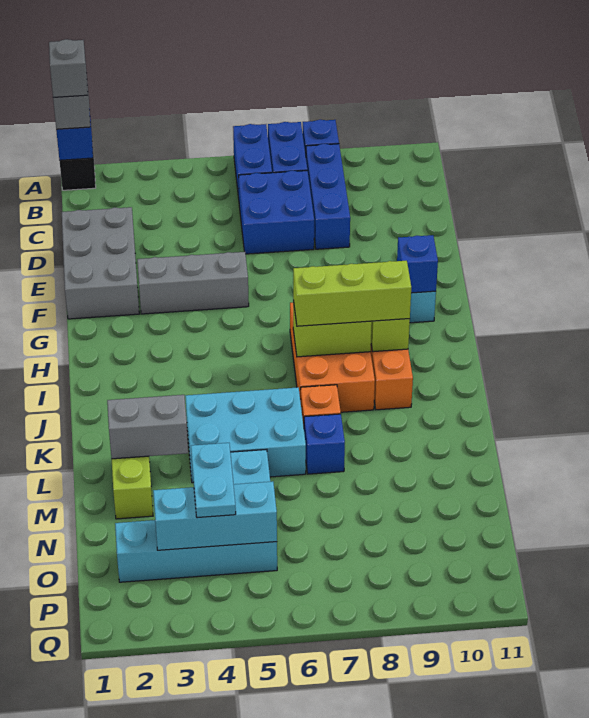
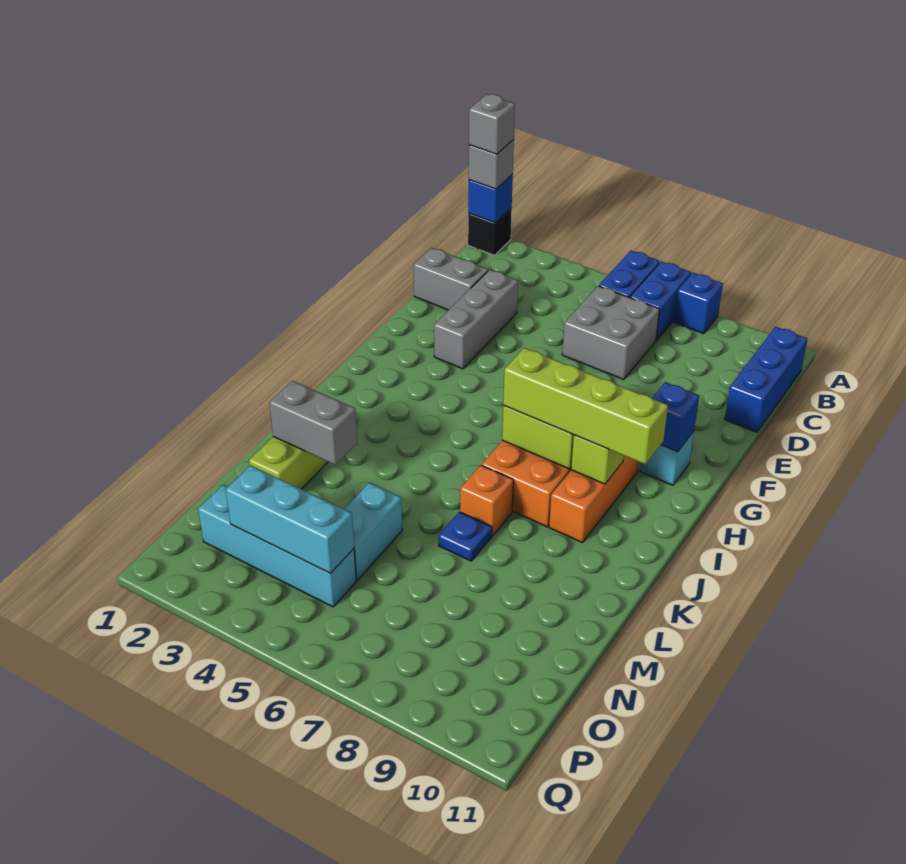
blue 1x3 brick [306,144,350,249] -> blue 1x3 brick moved to [725,327,807,432]
blue 2x2 brick [239,171,314,254] -> grey 2x2 brick [562,286,660,380]
grey 2x3 brick [62,207,139,319] -> grey 1x2 brick [413,248,488,310]
grey 1x3 brick [137,252,249,314] -> grey 1x3 brick turned to [434,270,518,369]
lime 1x3 brick [293,261,411,326] -> lime 1x4 brick [503,348,668,464]
cyan 2x3 brick [185,387,306,483] -> none
blue 1x1 brick [304,414,345,474] -> blue 1x1 plate [439,512,492,561]
cyan 1x2 plate [191,443,236,518] -> none

